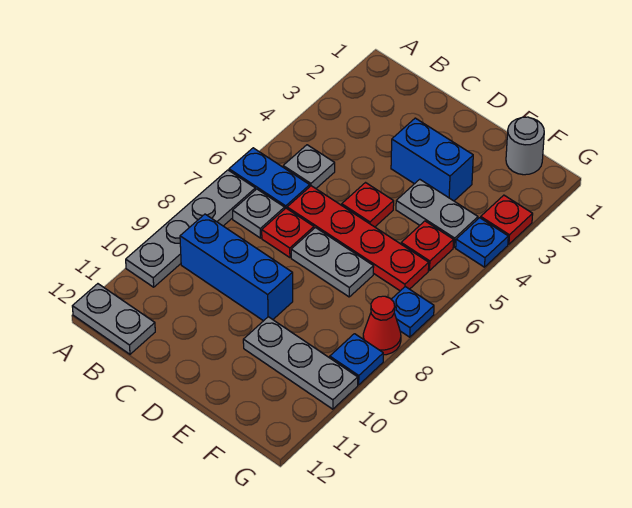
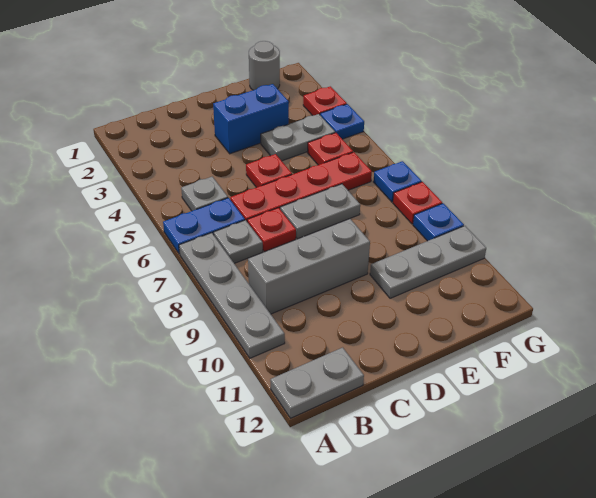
blue 1x3 brick [180,214,293,321] -> grey 1x3 brick [248,219,370,314]
red 1x1 cone [363,296,401,355] -> red 1x1 plate [393,182,442,224]

